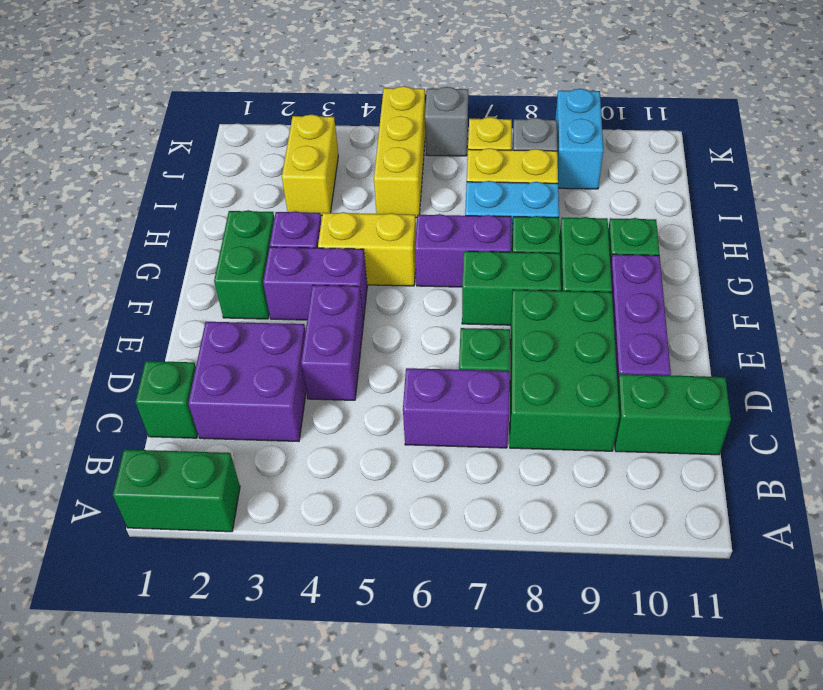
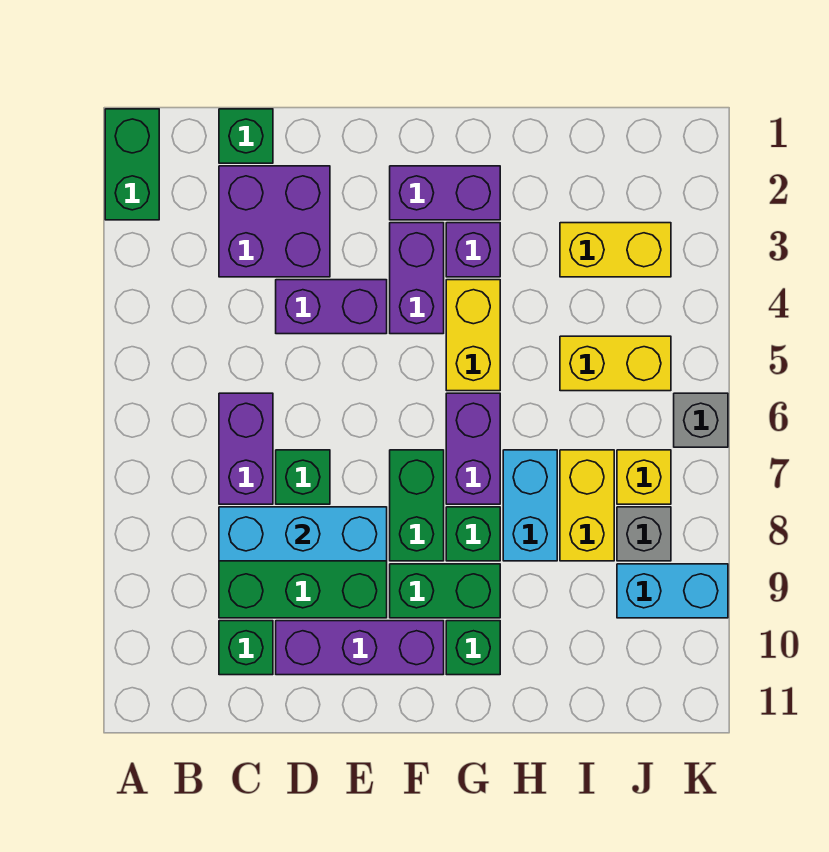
none -> cyan 1x3 brick [219,507,387,561]
green 1x2 brick [615,374,731,455] -> green 1x1 brick [219,621,273,675]
green 1x2 brick [214,210,274,319] -> purple 1x2 brick [390,166,500,220]
yellow 1x3 brick [374,86,425,218] -> yellow 1x2 brick [560,336,671,391]

